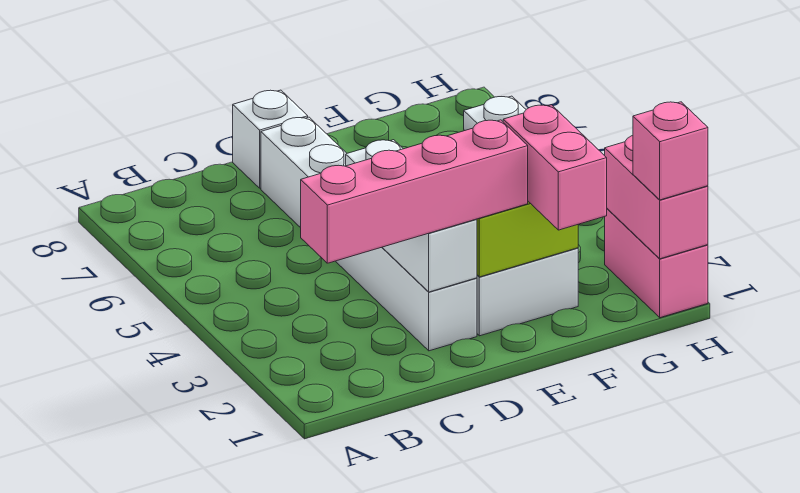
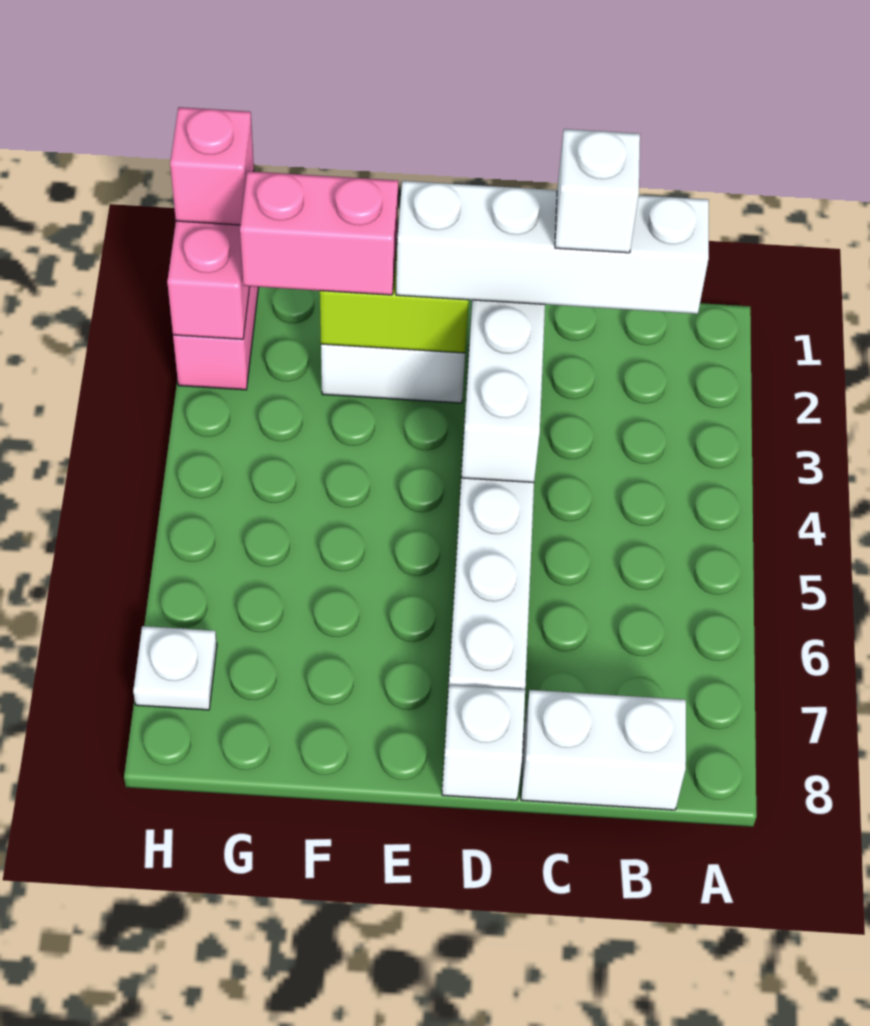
pink 1x4 brick [301,120,528,263] -> white 1x4 brick [396,181,709,314]
none -> white 1x2 brick [521,690,686,810]
none -> white 1x1 brick [555,129,640,253]
pink 1x2 brick [503,105,607,230] -> pink 1x2 brick turned to [240,171,398,295]

